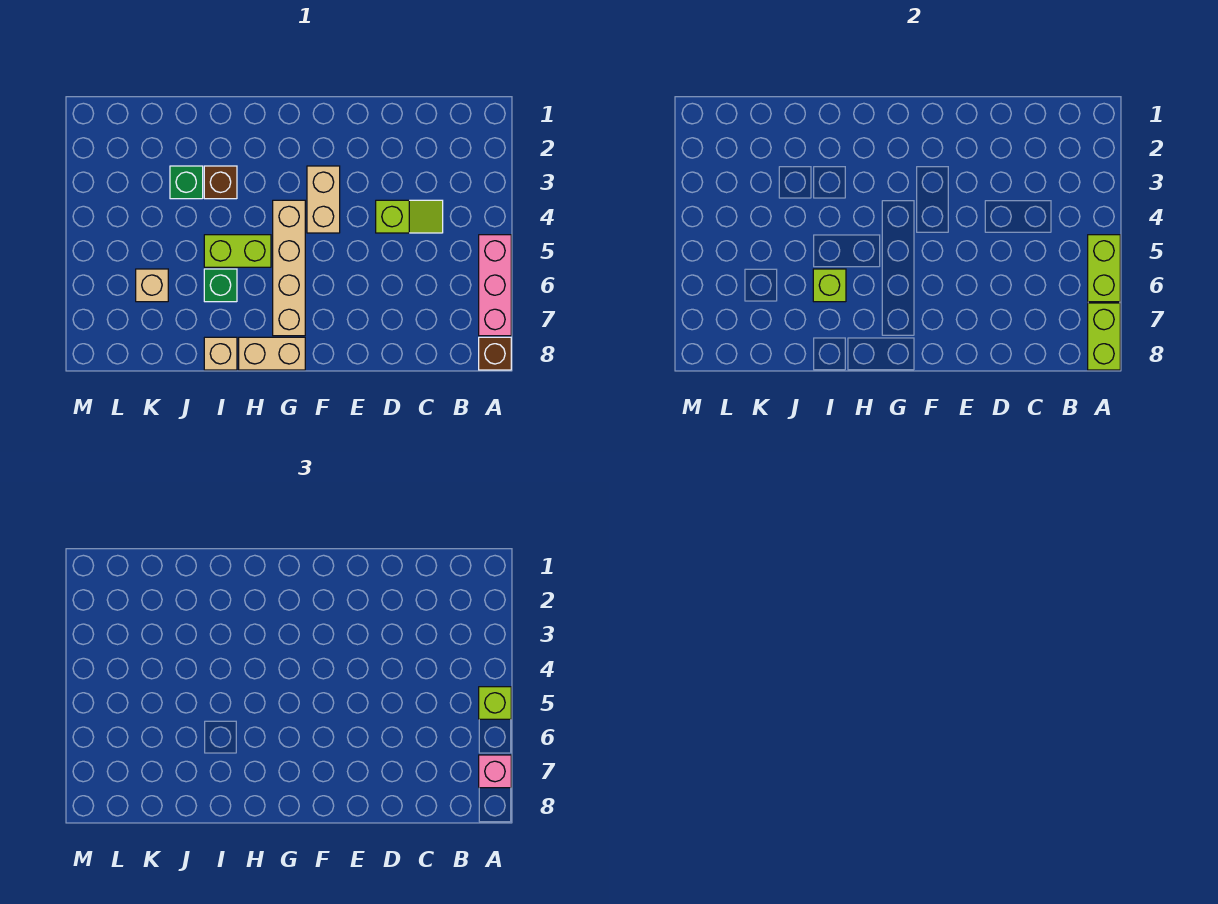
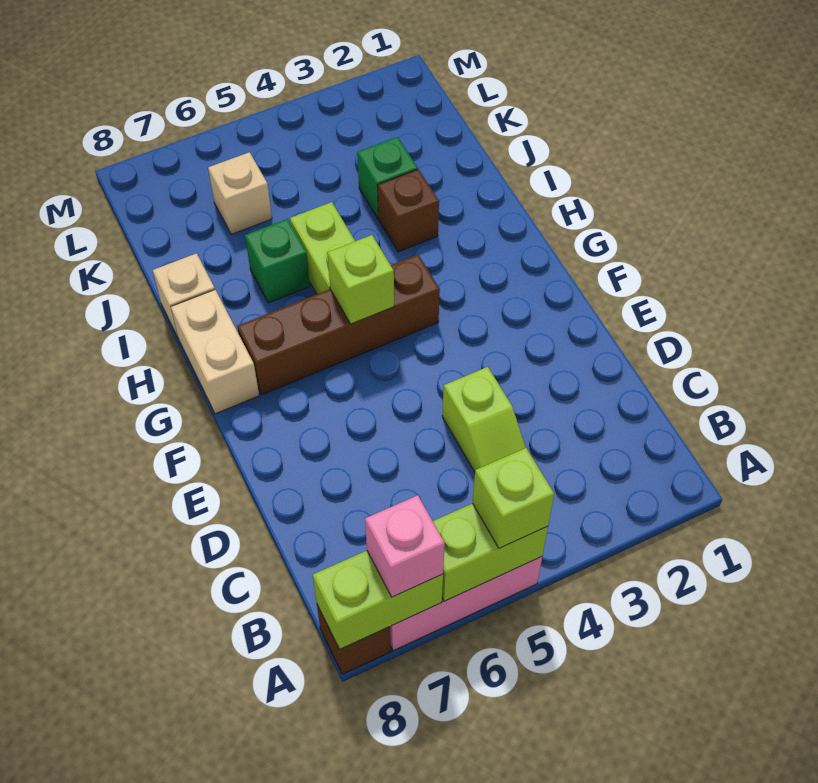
tan 1x2 brick [307,166,340,233] -> none
tan 1x4 brick [273,200,305,336] -> brown 1x4 brick [237,255,440,395]
lime 1x1 brick [813,269,846,302] -> lime 1x1 brick moved to [327,235,394,324]

